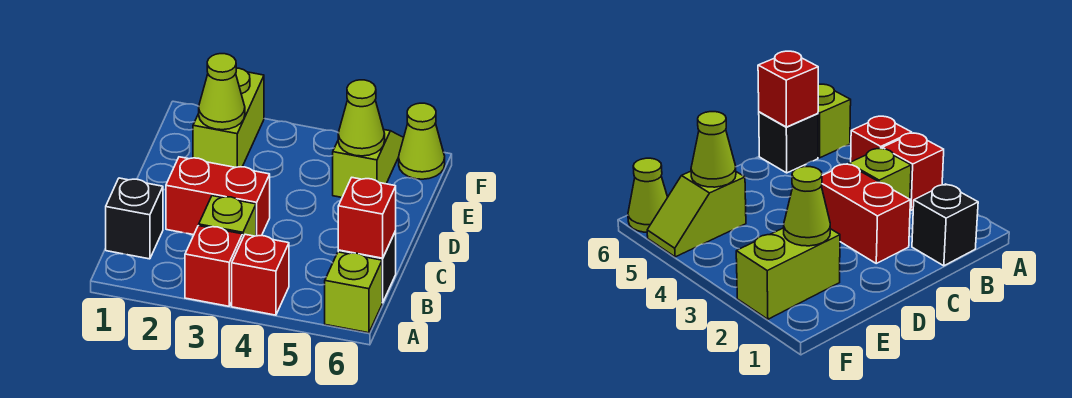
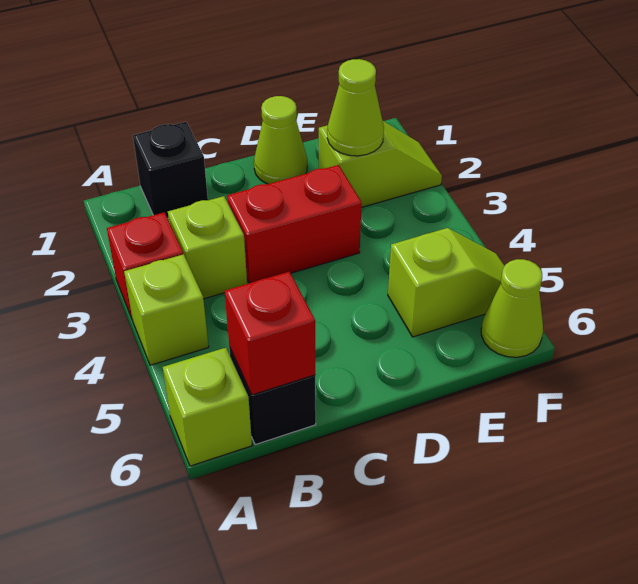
red 1x1 brick [232,234,289,315] -> lime 1x1 brick [124,254,209,365]
red 1x2 brick [166,157,270,236] -> red 1x2 brick turned to [227,165,361,283]
lime 1x2 brick [193,68,264,167] -> lime 1x2 slope [319,121,442,207]
lime 1x1 cone [338,80,385,156] -> lime 1x1 cone moved to [254,96,307,184]

